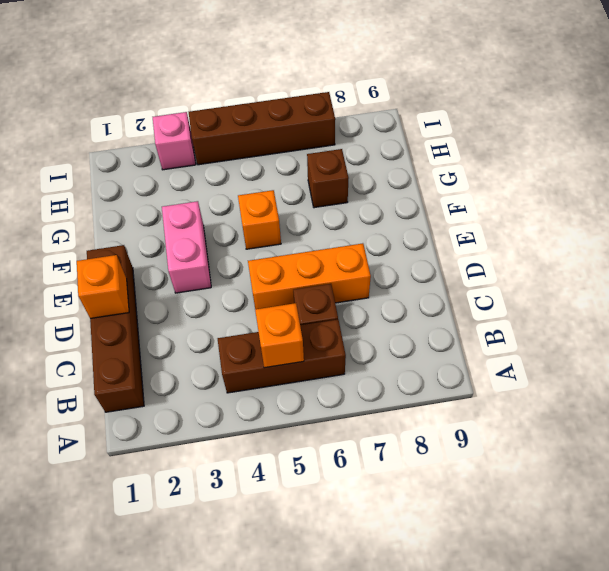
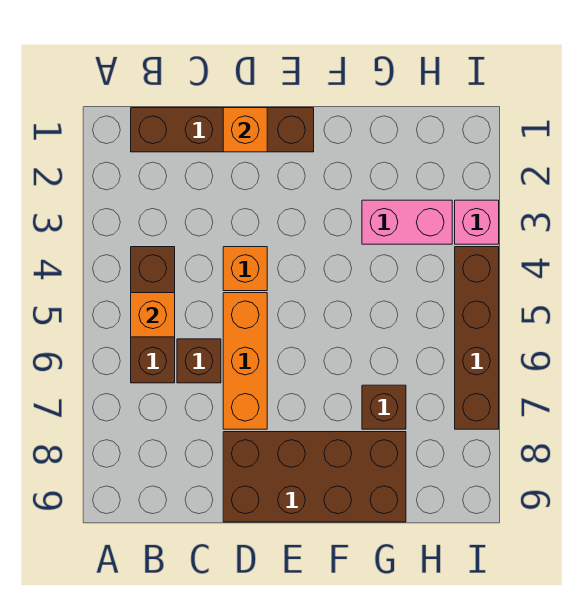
none -> brown 2x4 brick [223,432,406,522]
pink 1x2 brick [162,201,211,293] -> pink 1x2 brick moved to [362,200,452,244]
orange 1x1 brick [238,190,281,249] -> orange 1x1 brick moved to [223,247,267,291]

